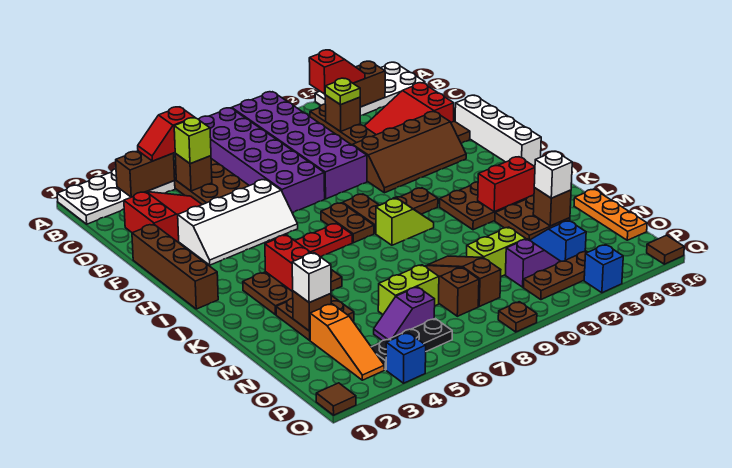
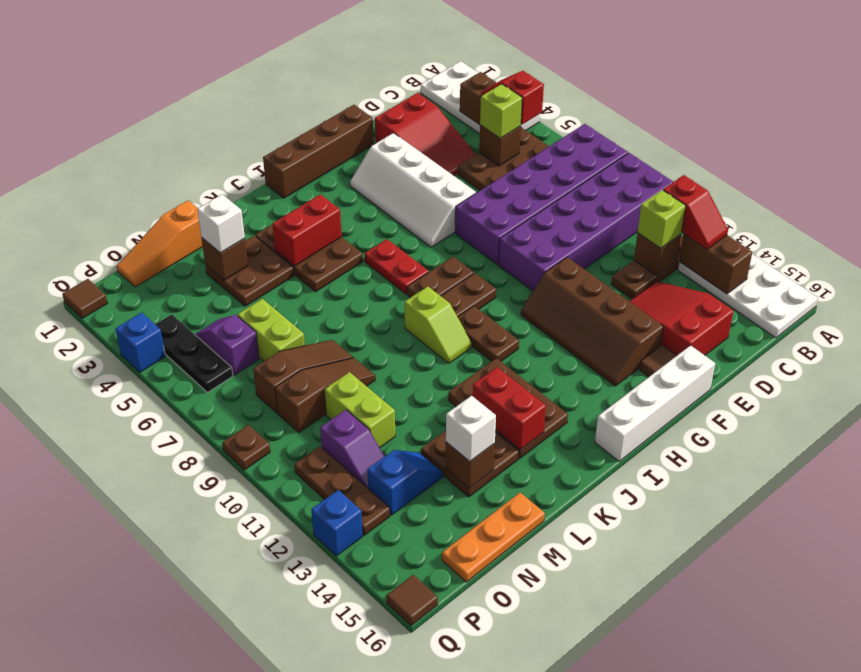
lime 1x1 plate [325,78,360,105] -> lime 1x1 brick [638,190,686,248]
orange 1x3 slope [310,304,384,380] -> orange 1x3 slope moved to [117,200,203,287]

